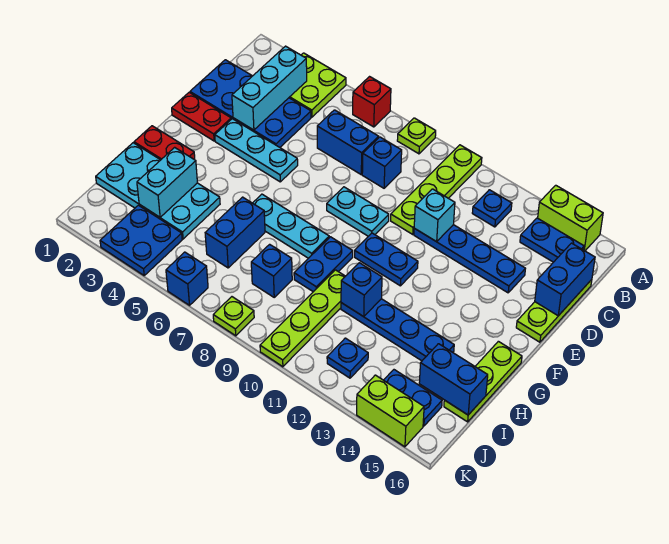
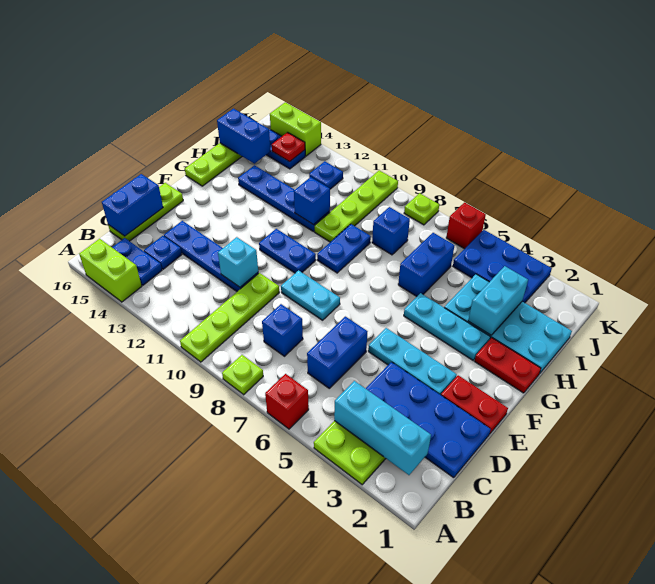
cyan 1x3 brick [232,46,307,130] -> cyan 1x3 brick turned to [334,381,431,475]
blue 1x1 plate [472,190,512,227] -> blue 1x1 plate moved to [144,236,182,269]
blue 1x2 brick [317,110,379,174] -> blue 1x2 brick turned to [307,317,367,388]
cyan 1x3 plate [253,194,329,258] -> cyan 1x3 plate moved to [404,293,490,360]
blue 2x2 plate [100,205,182,275] -> blue 2x3 plate [453,230,552,303]
none -> red 1x1 plate [272,132,305,162]
blue 1x1 brick [166,252,208,305] -> red 1x1 brick [446,203,486,249]

